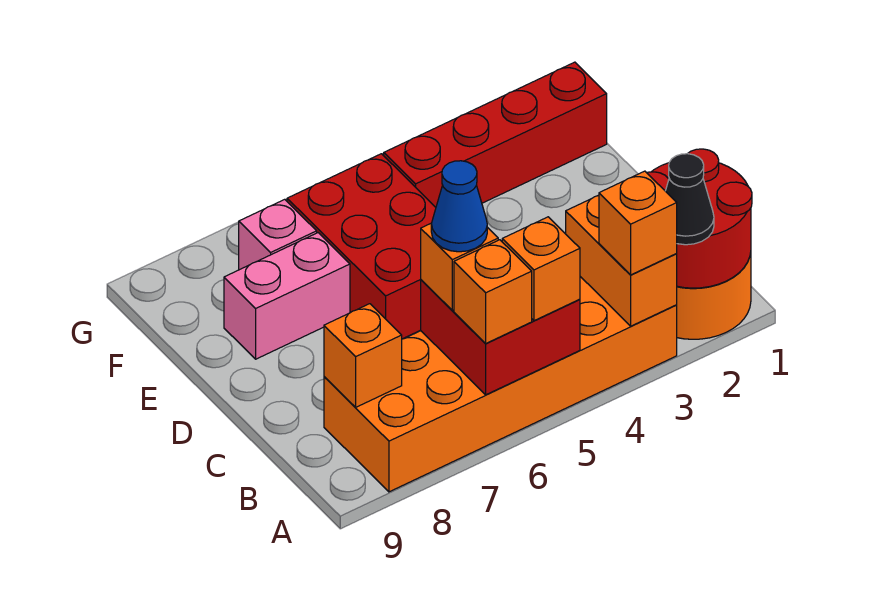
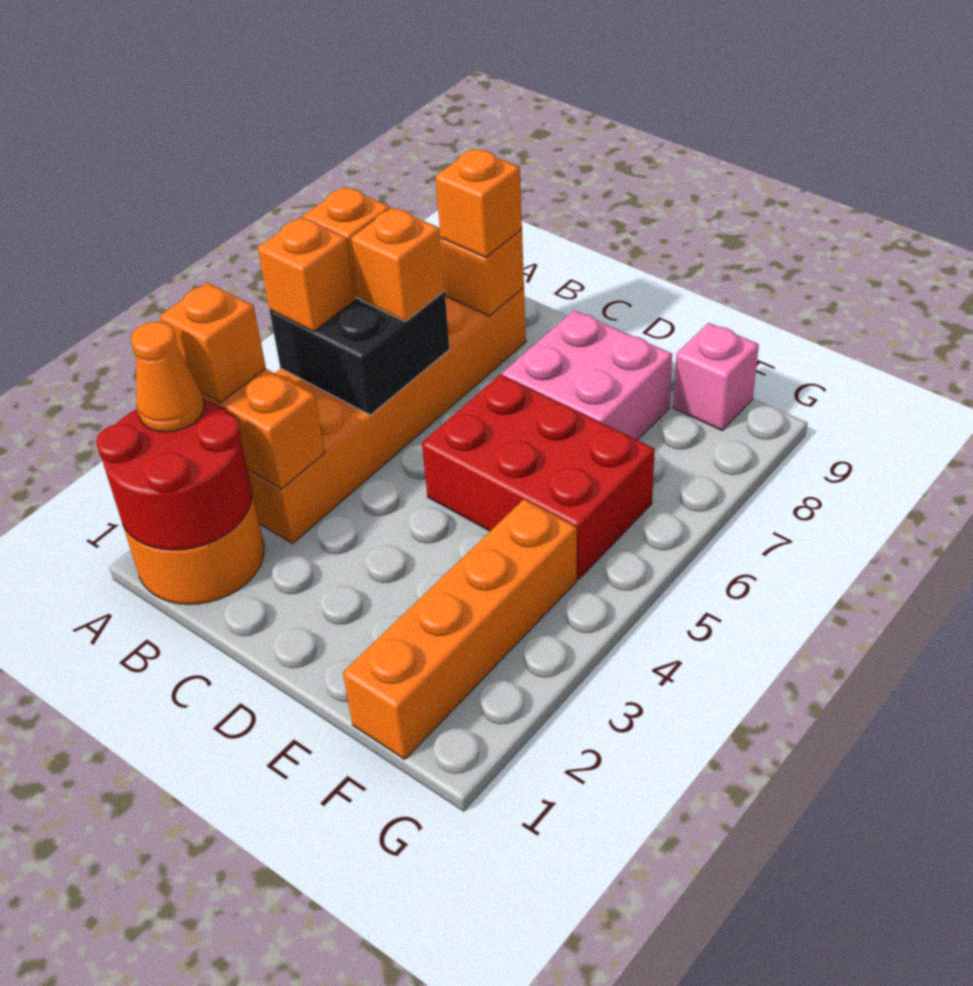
black 1x1 cone [666,154,714,245] -> orange 1x1 cone [131,322,204,432]
red 2x2 brick [421,280,580,395] -> black 2x2 brick [270,291,450,415]
blue 1x1 cone [431,161,487,252] -> none
none -> orange 1x1 brick [436,149,522,257]
pink 1x2 brick [224,233,350,359] -> pink 2x2 brick [502,310,672,440]
red 1x4 brick [383,62,607,207] -> orange 1x4 brick [343,499,577,759]
pink 1x1 brick [239,199,317,270] -> pink 1x1 brick moved to [673,323,759,430]

